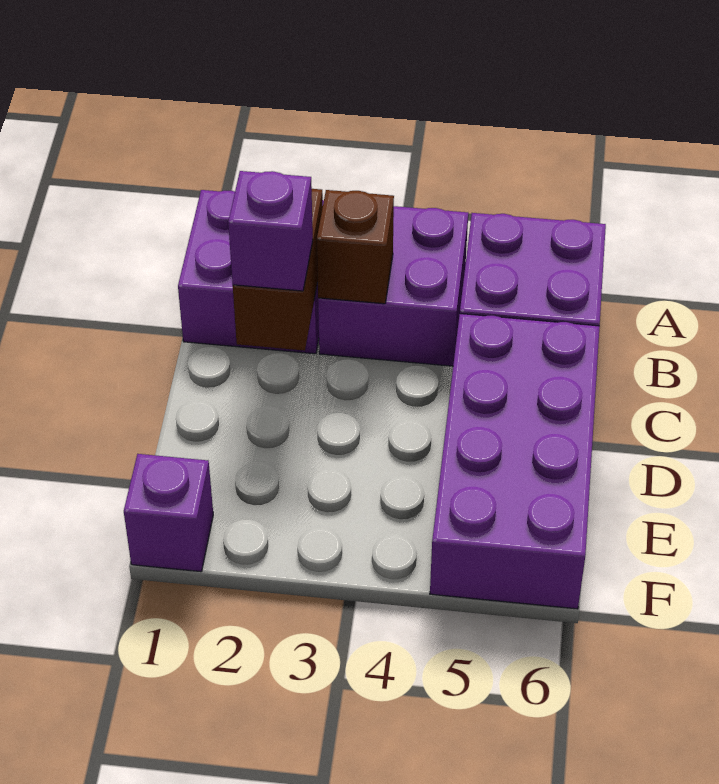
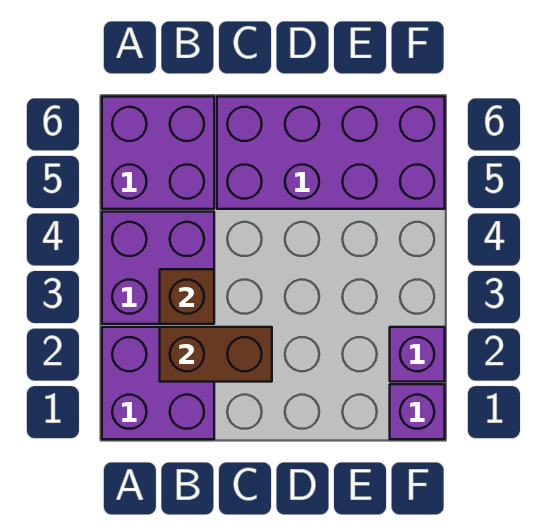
purple 1x1 brick [228,171,313,291] -> purple 1x1 brick moved to [390,327,445,382]

